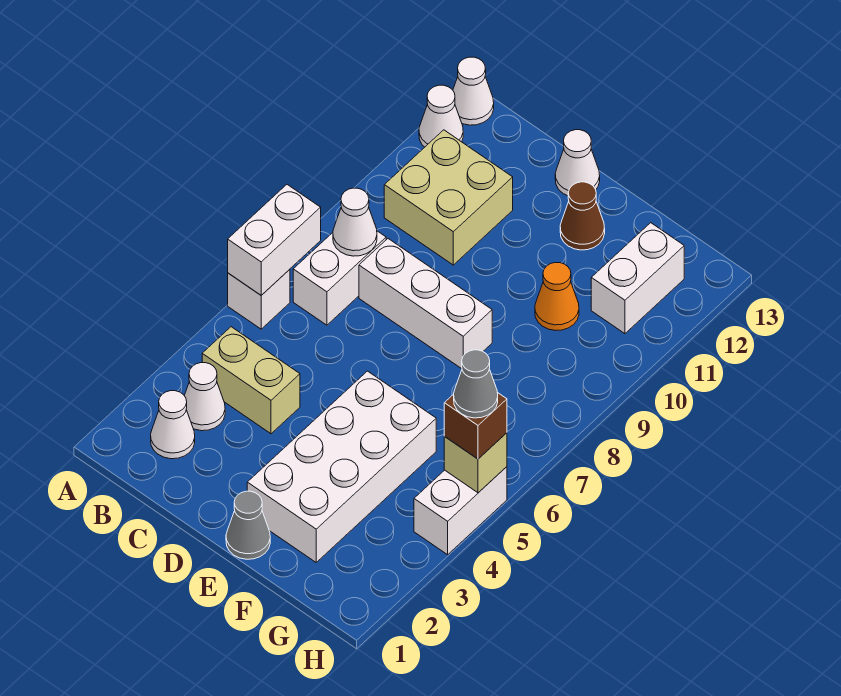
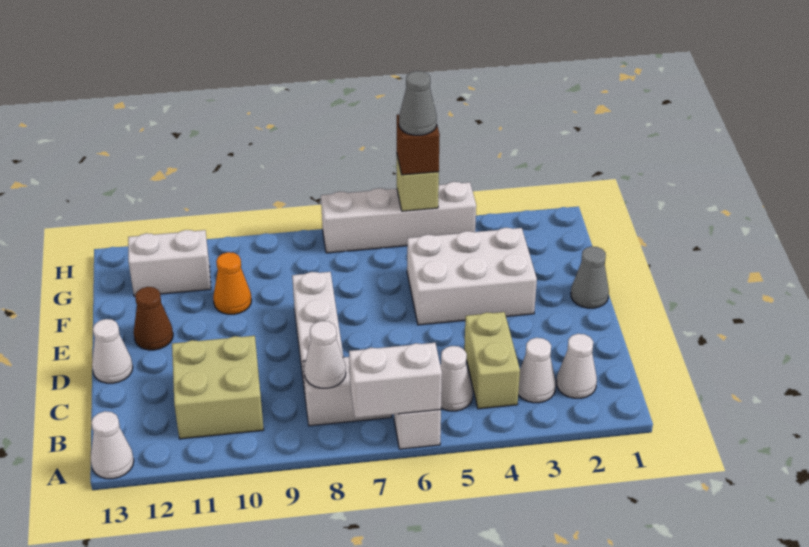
white 1x1 cone [419,85,463,147] -> white 1x1 cone moved to [440,346,473,411]
white 2x4 brick [247,371,436,562] -> white 2x3 brick [407,228,537,325]
white 1x2 brick [414,467,507,555] -> white 1x4 brick [321,182,476,253]

